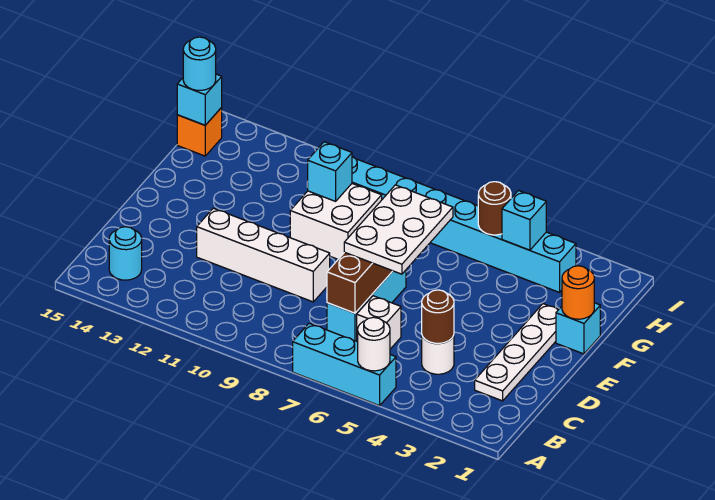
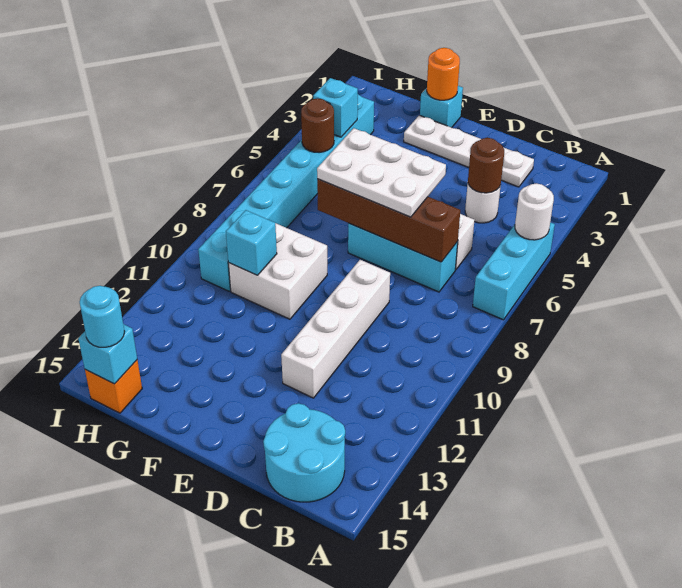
cyan 1x1 round brick [109,227,142,280] -> cyan 2x2 round brick [263,403,345,502]

